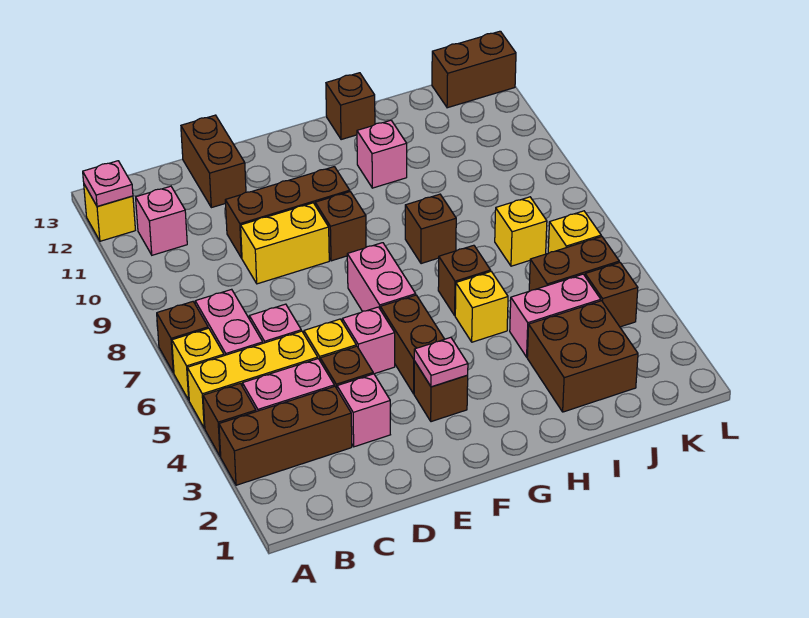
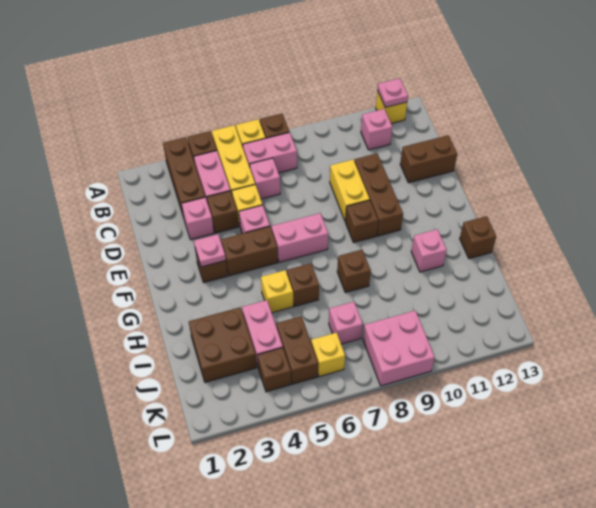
yellow 1x1 brick [495,197,547,266] -> pink 1x1 brick [329,302,363,344]
none -> pink 2x2 brick [363,311,435,386]
brown 1x2 brick [432,31,516,108] -> none

